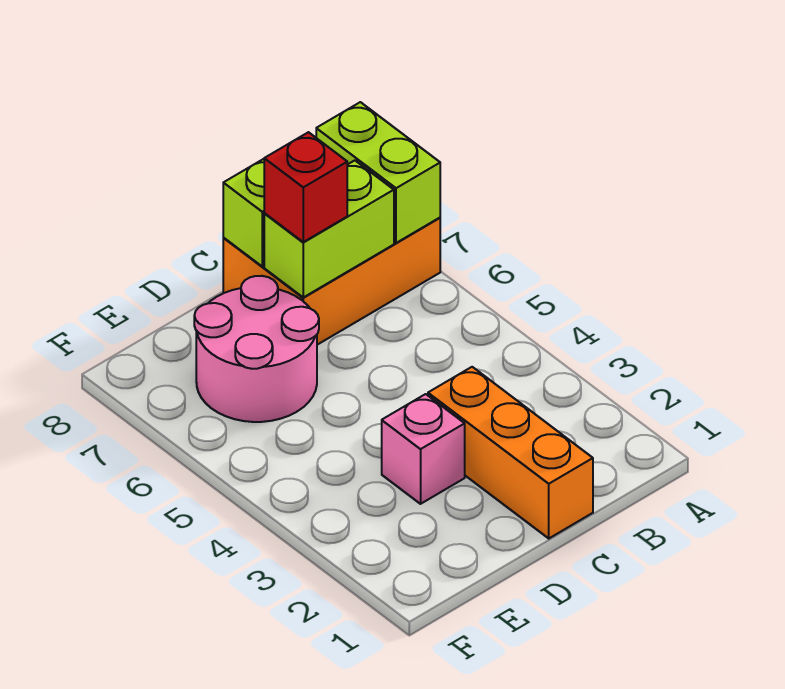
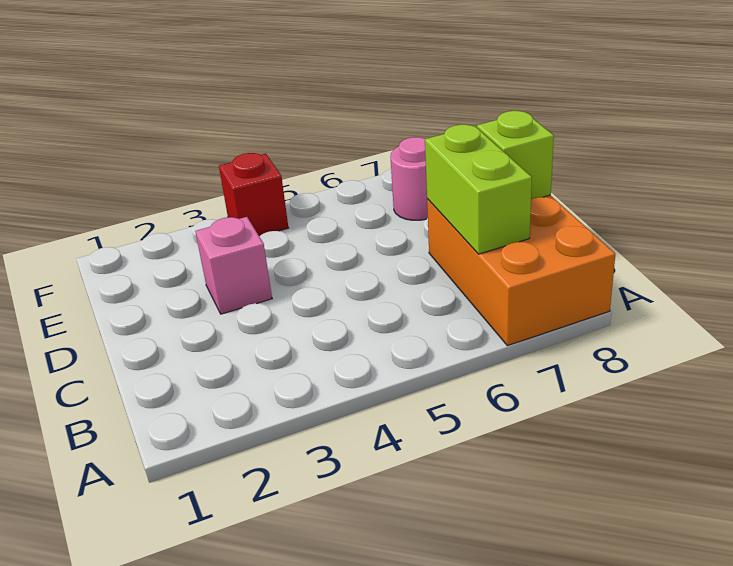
lime 1x2 brick [316,102,440,243] -> none
orange 1x3 brick [428,367,593,538] -> none
red 1x1 brick [264,132,347,242] -> red 1x1 brick moved to [219,153,288,236]
pink 2x2 round brick [194,276,319,422] -> pink 1x1 round brick [391,137,428,220]

